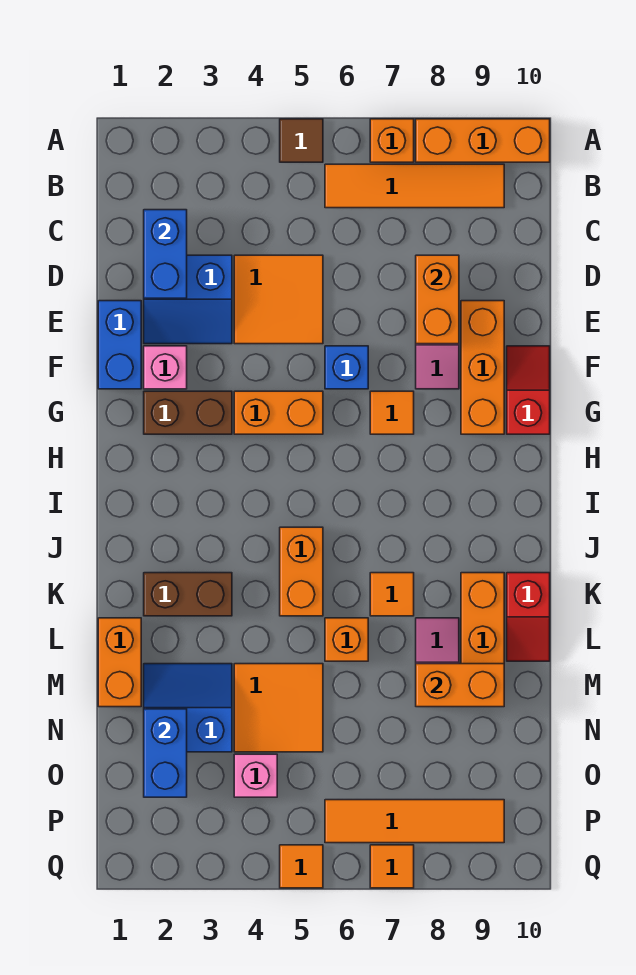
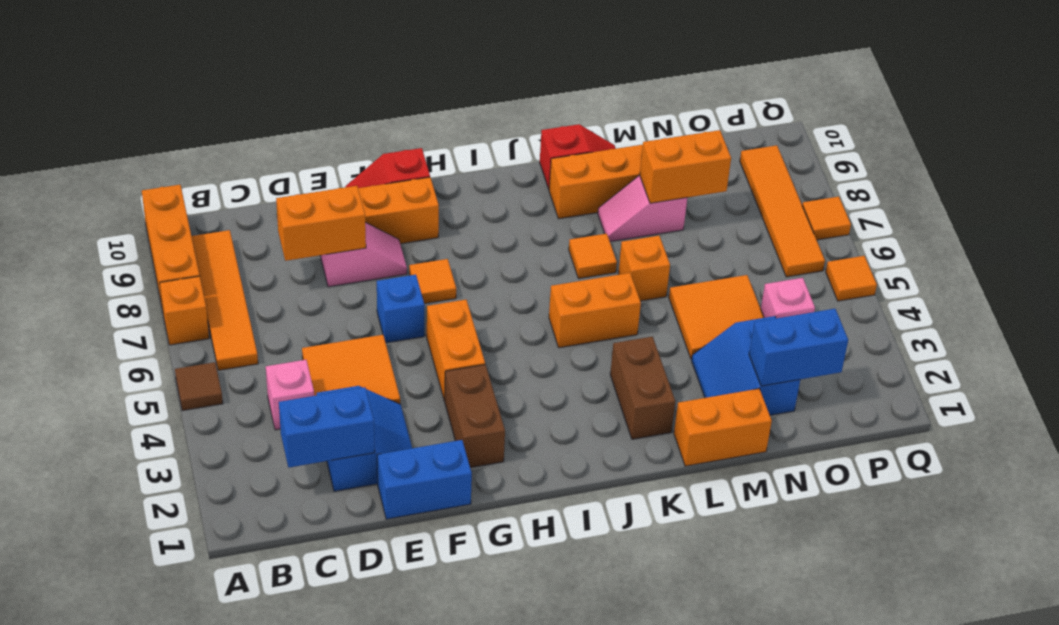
pink 1x1 brick [144,346,187,389] -> pink 1x1 brick moved to [266,360,314,430]
orange 1x2 brick [416,664,504,707] -> orange 1x2 brick turned to [640,130,731,203]

